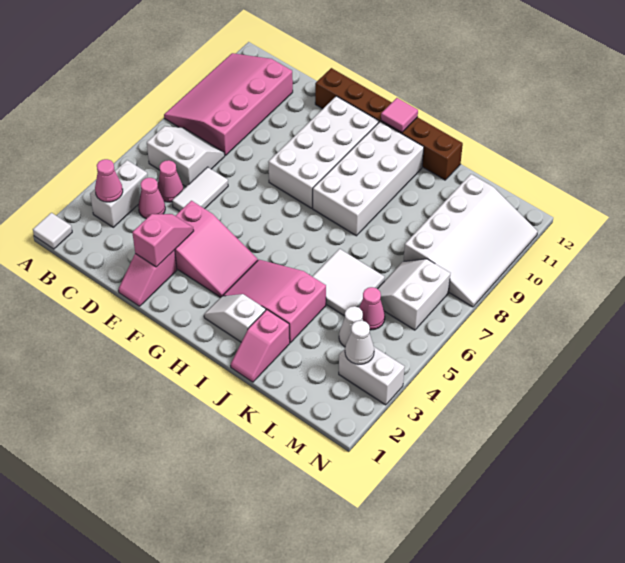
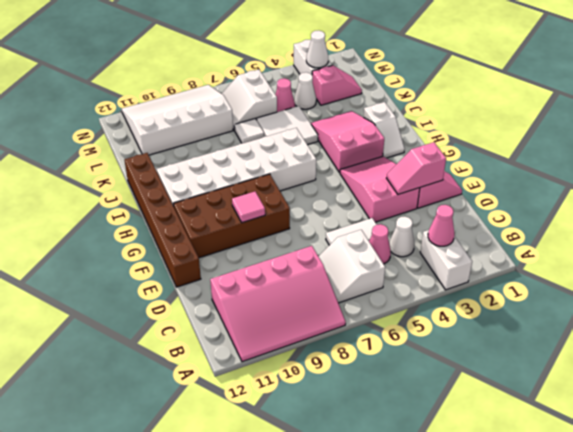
white 1x1 tile [33,213,72,249] -> white 1x1 tile moved to [234,119,264,143]
white 1x2 brick [90,160,148,227] -> white 1x2 brick turned to [420,230,472,290]
pink 1x1 cone [138,178,165,219] -> white 1x1 cone [389,216,414,257]
white 2x4 brick [268,96,379,208] -> brown 2x4 brick [173,174,290,258]
pink 2x3 slope [223,260,326,343] -> pink 2x3 slope turned to [311,111,384,173]
white 2x4 brick [313,122,424,236] -> white 2x6 brick [157,128,316,206]
pink 1x1 tile [381,98,418,132] -> pink 1x1 tile moved to [232,192,265,223]
pink 1x2 slope [231,310,290,382] -> pink 1x2 slope moved to [312,65,362,105]
white 2x2 slope [378,259,450,330] -> white 2x2 slope turned to [222,70,277,130]

